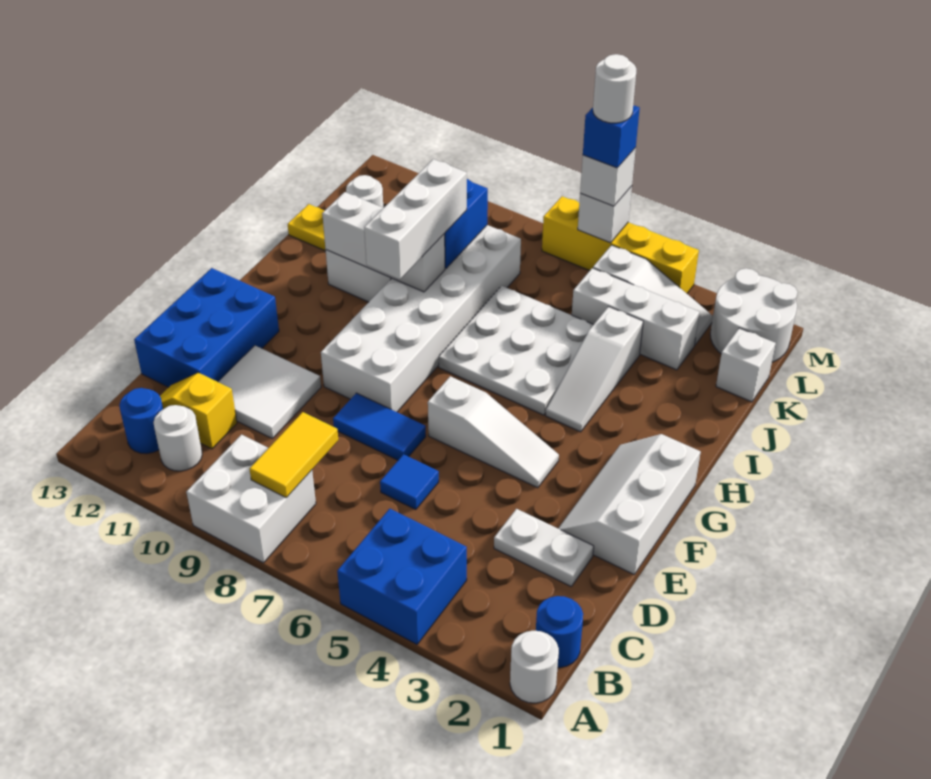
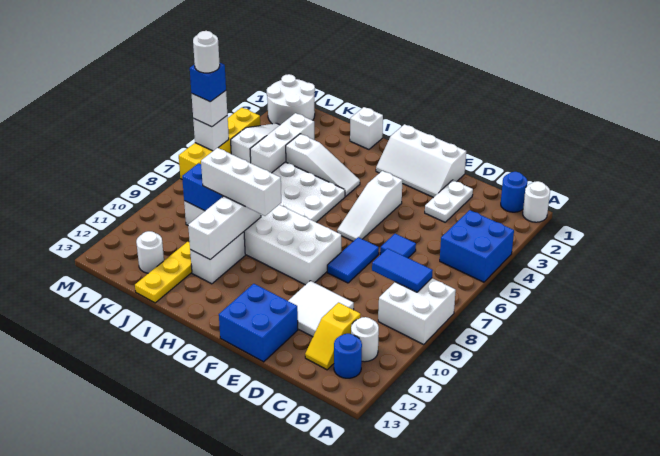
yellow 1x2 tile [250,412,338,498] -> blue 1x2 tile [372,248,433,292]
blue 2x3 brick [134,268,279,387] -> blue 2x2 brick [219,284,298,362]
white 1x3 slope [428,376,559,488] -> white 1x3 slope turned to [337,171,403,241]
white 1x1 brick [716,328,776,402] -> white 1x1 brick moved to [350,107,383,149]

